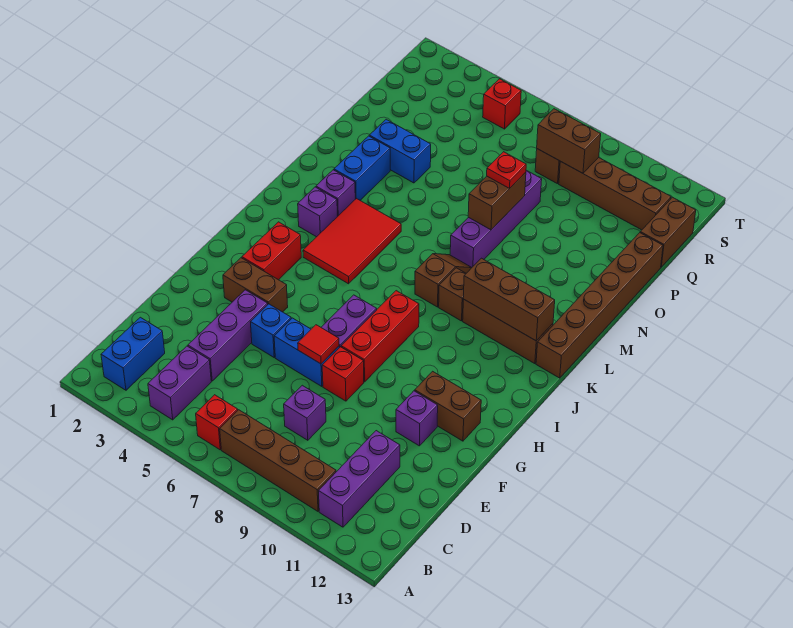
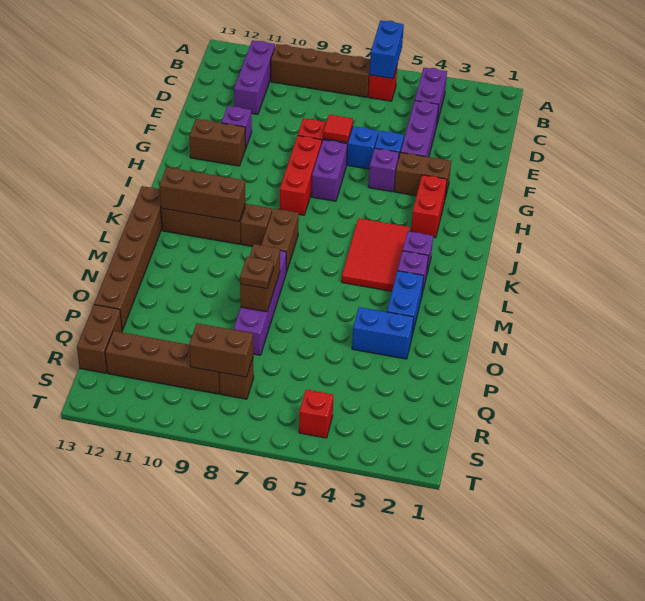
blue 1x2 brick [101,317,165,390] -> blue 1x2 brick moved to [369,20,404,79]
purple 1x1 brick [284,385,326,440] -> purple 1x1 brick moved to [369,148,399,192]
brown 1x2 slope [415,254,472,307] -> brown 1x2 brick [261,209,299,273]
red 1x1 plate [487,152,526,188] -> brown 1x1 plate [240,257,274,289]

